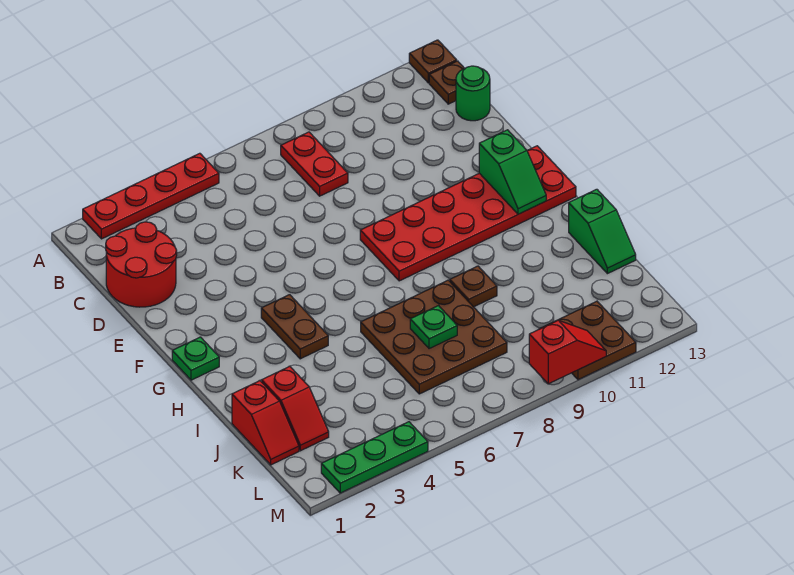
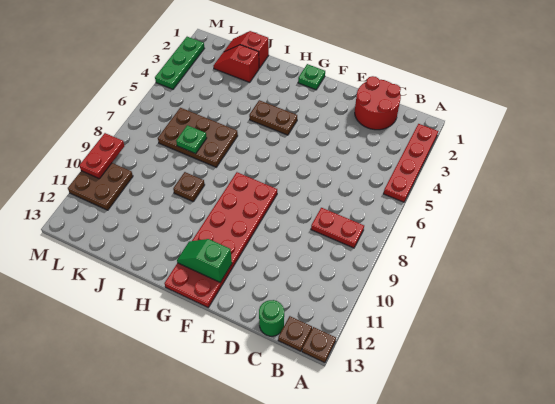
brown 3x3 plate [361,280,507,394] -> brown 2x3 plate [158,108,238,167]
green 1x2 slope [569,189,636,274] -> none
red 1x2 slope [529,320,606,384] -> red 1x2 plate [79,133,124,179]

